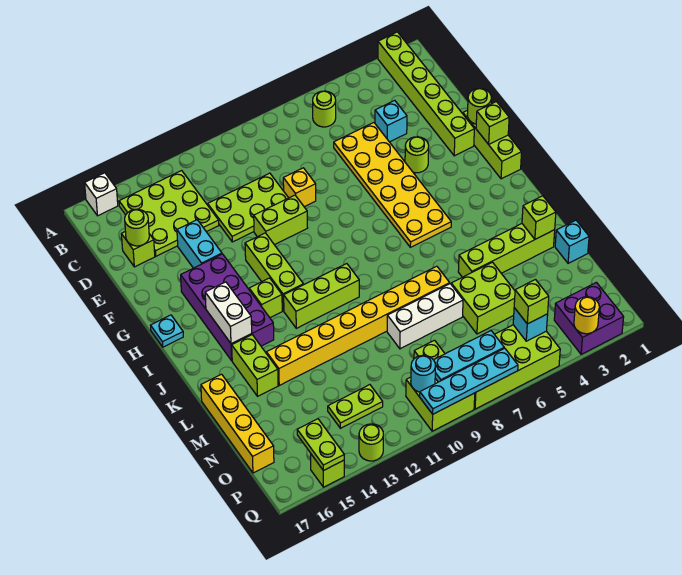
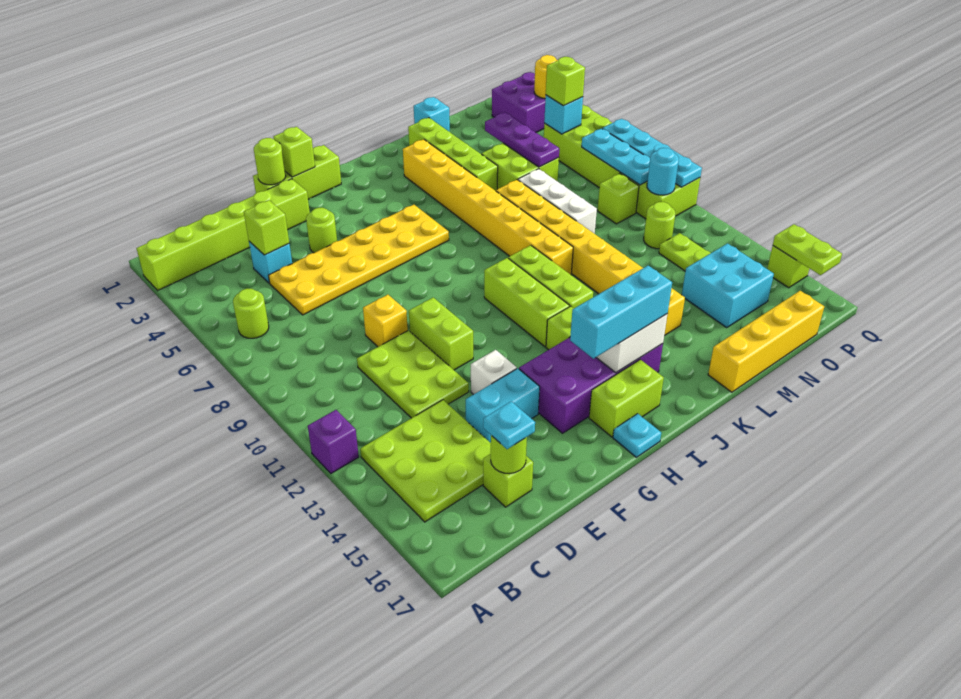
none -> purple 1x1 brick [308,410,359,473]
white 1x1 brick [85,173,118,216] -> white 1x1 brick moved to [471,350,517,395]
none -> cyan 1x1 plate [483,401,535,449]
lime 1x3 brick [245,233,304,311] -> lime 1x3 brick turned to [484,258,570,347]
none -> cyan 1x3 brick [570,266,672,359]
none -> yellow 1x8 brick [403,139,573,275]
lime 1x2 brick [232,335,278,396] -> lime 1x2 brick moved to [589,360,664,437]
lime 1x1 brick [522,196,556,239] -> lime 1x1 brick moved to [244,200,289,255]
none -> purple 1x3 plate [485,113,559,167]
none -> cyan 2x2 brick [682,244,774,328]
lime 1x2 plate [297,419,344,471] -> lime 1x2 plate turned to [773,224,842,275]
lime 1x1 round brick [359,424,383,461] -> lime 1x1 round brick moved to [644,202,675,249]

